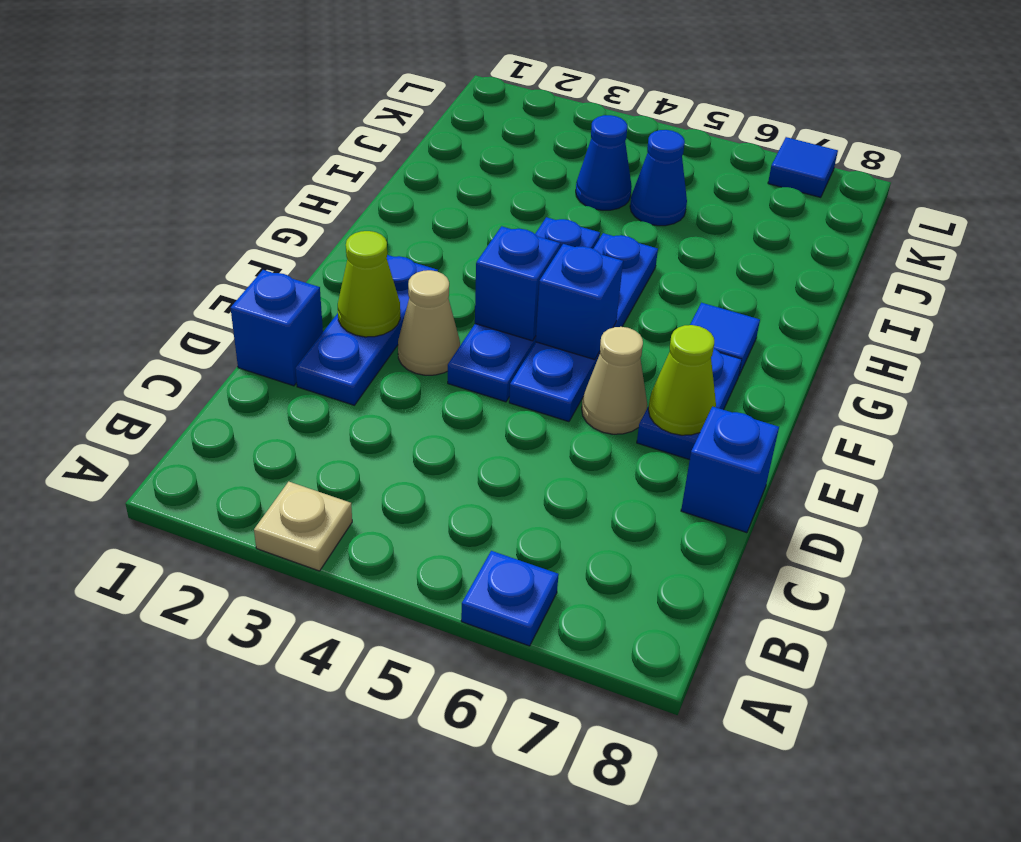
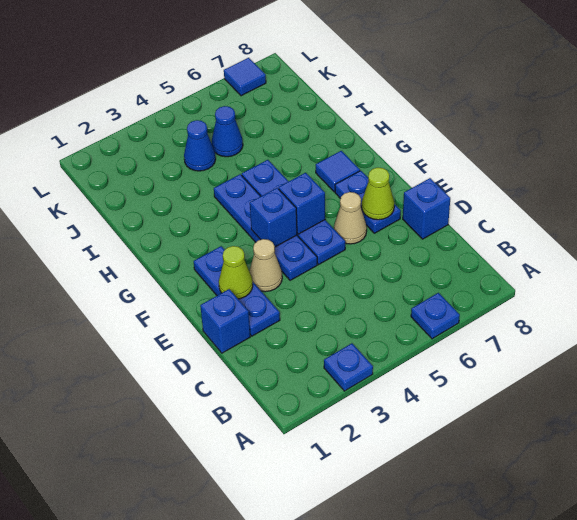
tan 1x1 plate [254,482,352,571] -> blue 1x1 plate [324,343,373,391]

